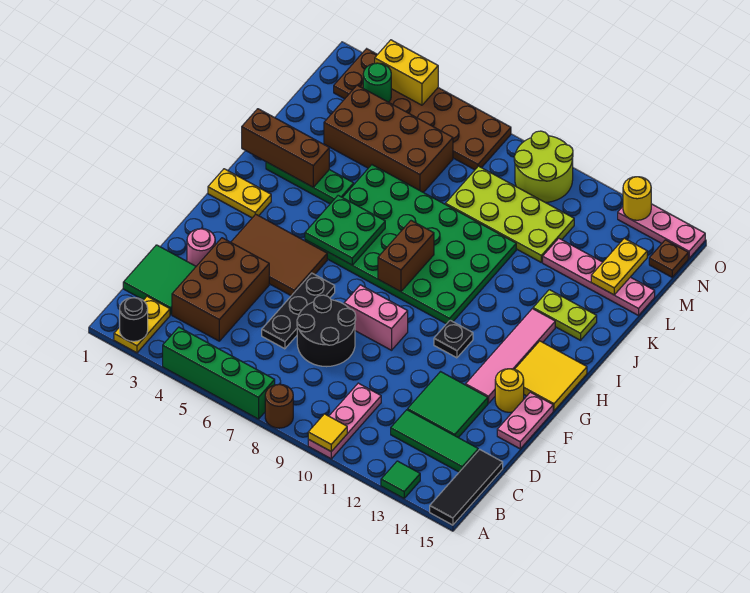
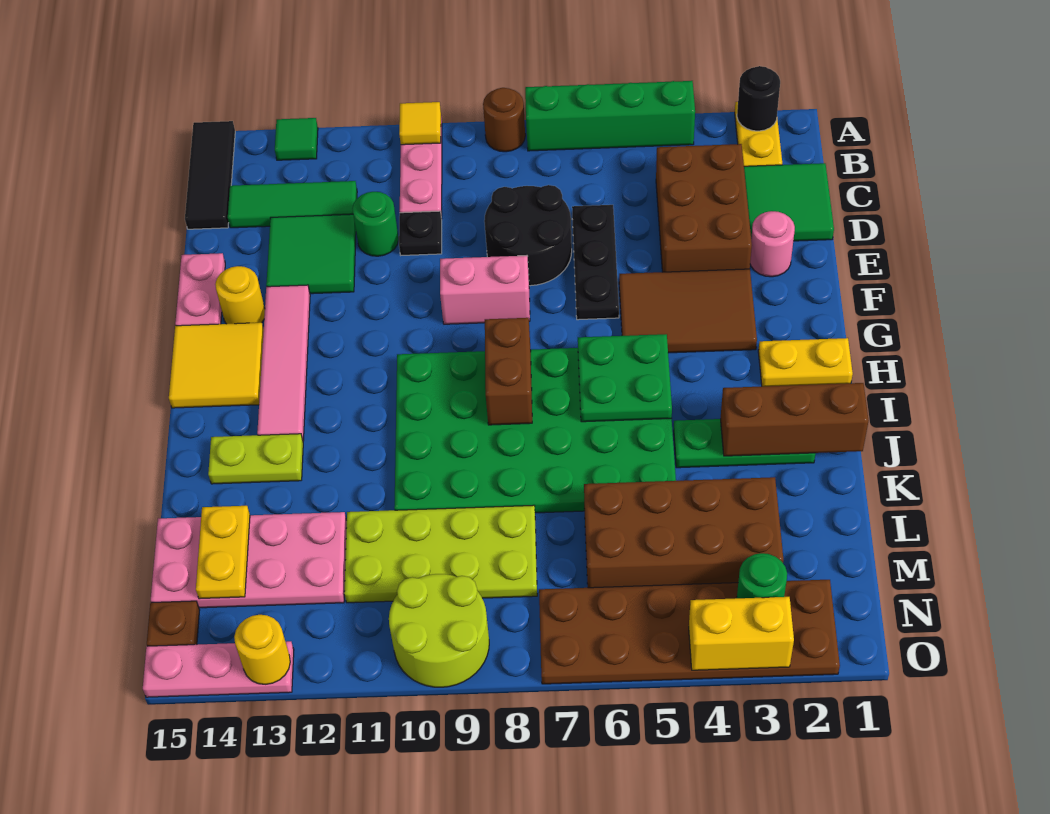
none -> green 1x1 round brick [352,192,399,256]
black 1x1 plate [434,320,473,358] -> black 1x1 plate moved to [399,211,442,255]
pink 1x4 plate [543,238,655,315] -> pink 2x4 plate [151,512,347,608]

